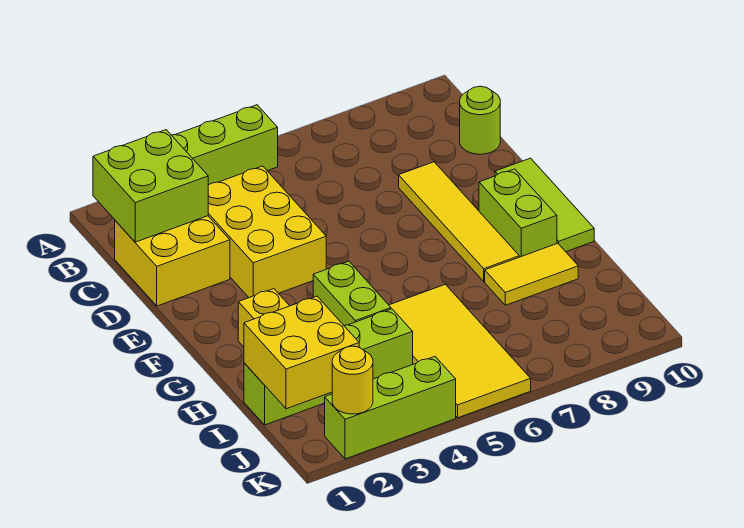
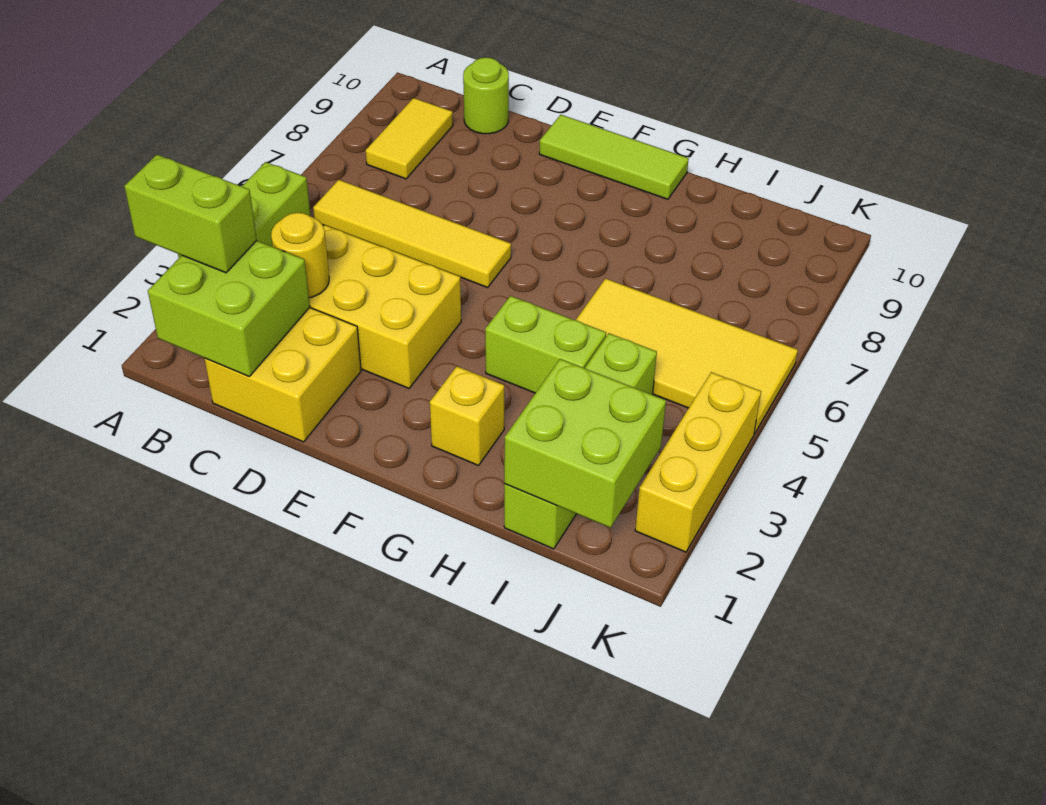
yellow 1x4 tile [399,162,519,281] -> yellow 1x4 tile moved to [313,180,511,287]
lime 1x2 brick [479,169,557,257] -> lime 1x2 brick moved to [124,155,257,273]
yellow 1x2 tile [485,243,578,305] -> yellow 1x2 tile moved to [366,98,453,179]
yellow 2x2 brick [244,296,359,409] -> lime 2x2 brick [504,359,666,528]
lime 1x3 brick [325,357,456,459] -> yellow 1x3 brick [635,372,761,552]
yellow 1x1 round brick [332,346,373,414] -> yellow 1x1 round brick moved to [271,213,329,298]

